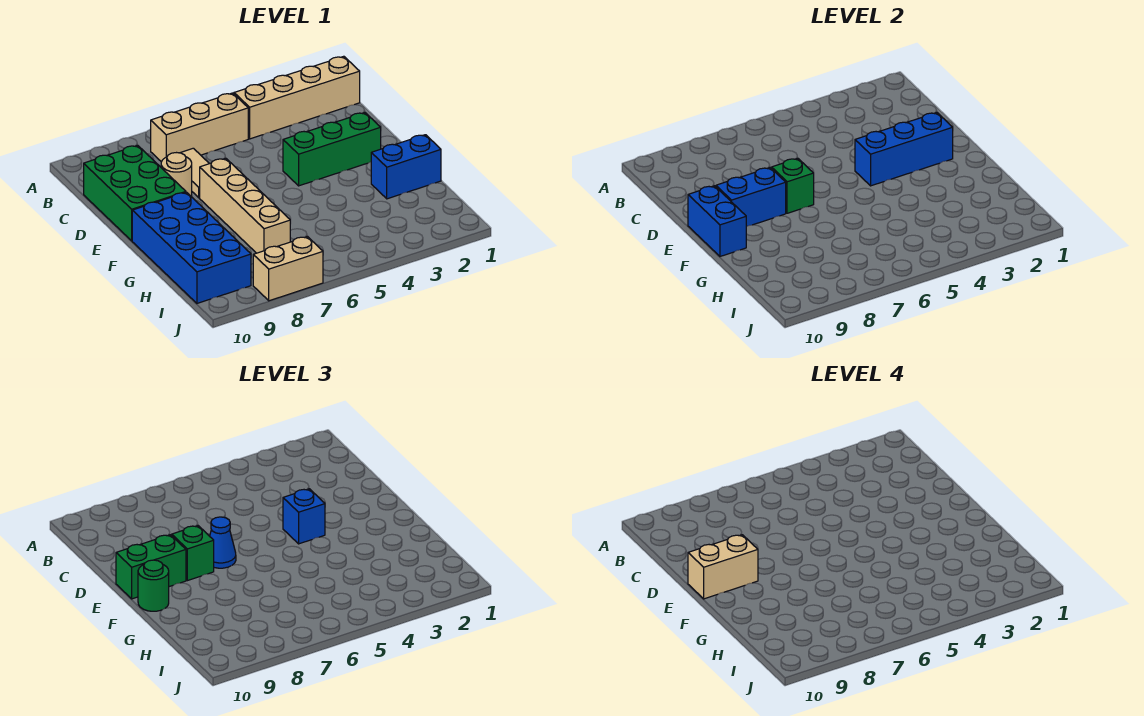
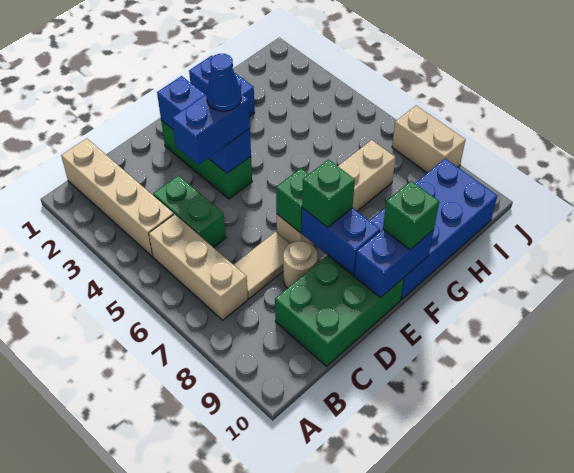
blue 1x1 brick [283,489,325,544] -> blue 1x2 brick [172,94,250,165]
blue 1x1 cone [210,517,236,568] -> blue 1x1 cone moved to [206,54,241,111]
green 1x2 brick [116,535,186,599] -> green 1x2 brick moved to [153,175,226,248]
tan 1x2 brick [688,535,758,599] -> none
green 1x1 round brick [138,560,169,611] -> green 1x1 brick [383,181,439,250]

